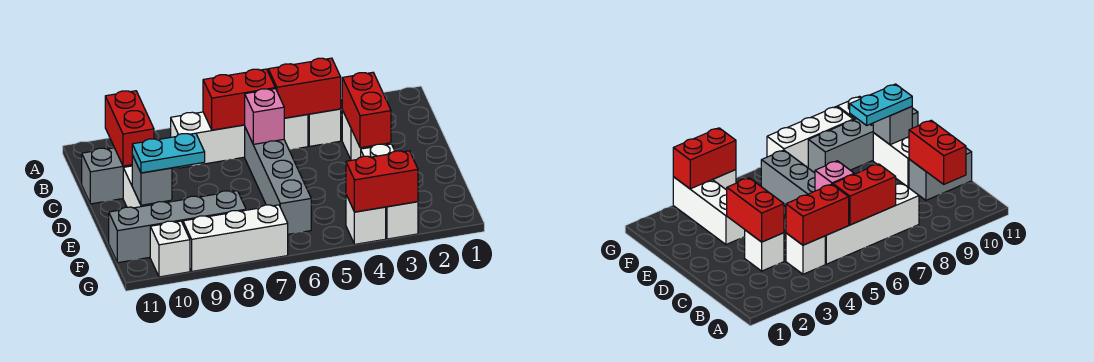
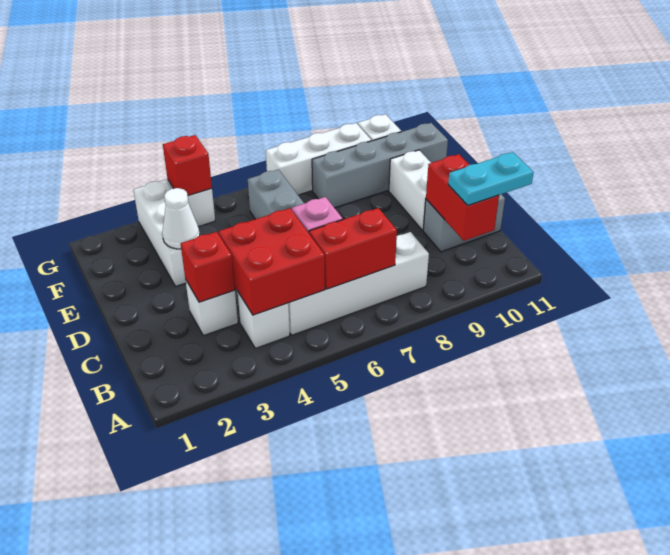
red 1x2 brick [268,58,341,118] -> red 2x2 brick [219,208,325,315]
red 1x2 brick [342,72,391,148] -> red 1x1 brick [181,232,235,302]
none -> white 1x1 cone [162,188,200,249]
cyan 1x2 plate [132,133,205,173] -> cyan 1x2 plate moved to [448,152,534,205]
grey 1x1 brick [132,155,172,205] -> none
red 1x2 brick [346,151,418,212] -> red 1x1 brick [163,135,212,196]

